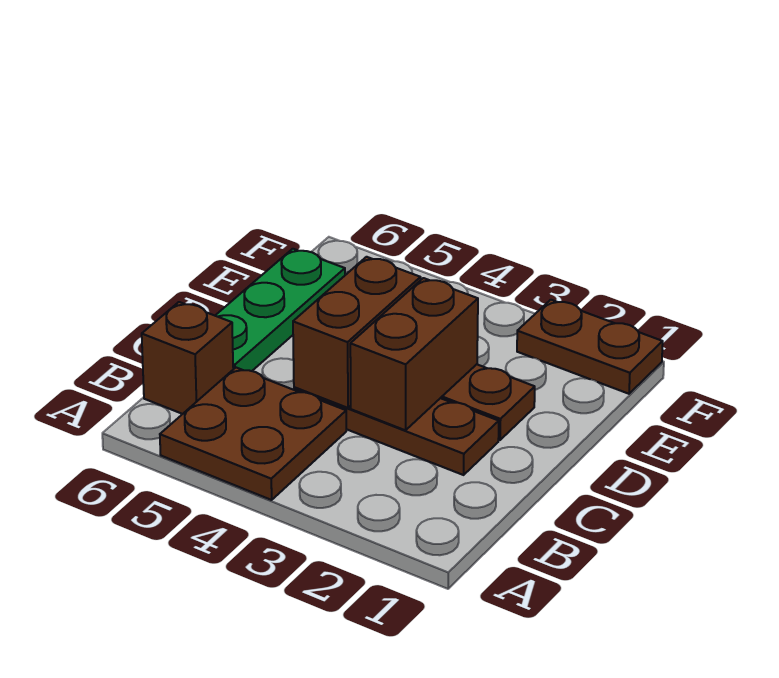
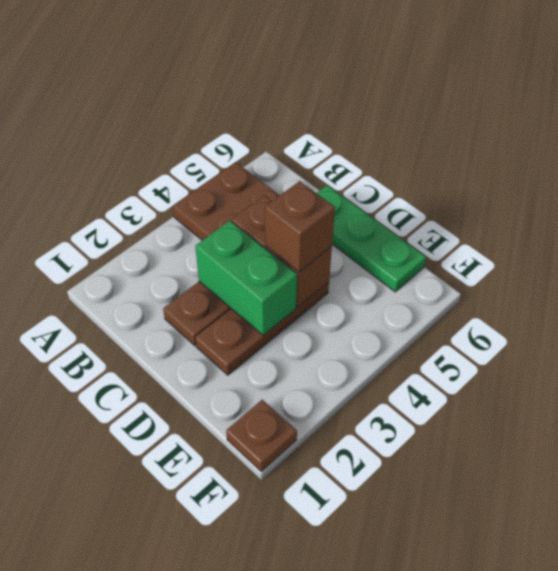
brown 1x1 brick [142,302,233,414] -> brown 1x1 brick moved to [265,181,335,272]
brown 1x2 brick [350,278,478,430] -> green 1x2 brick [195,221,297,335]
brown 1x2 plate [517,300,663,394] -> brown 1x1 plate [226,400,297,471]

